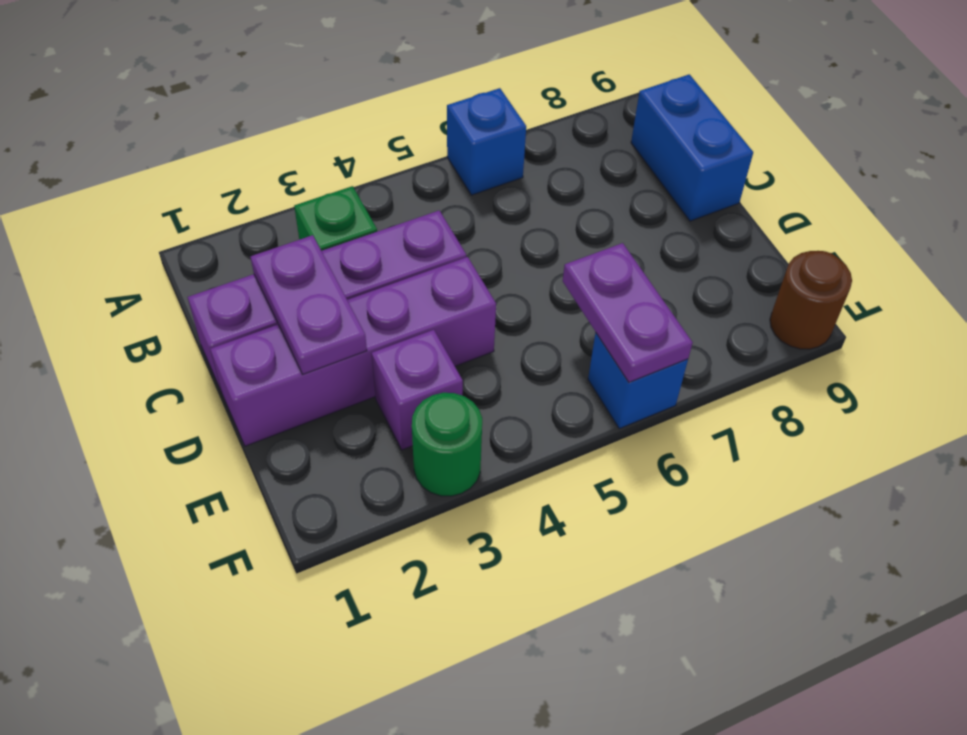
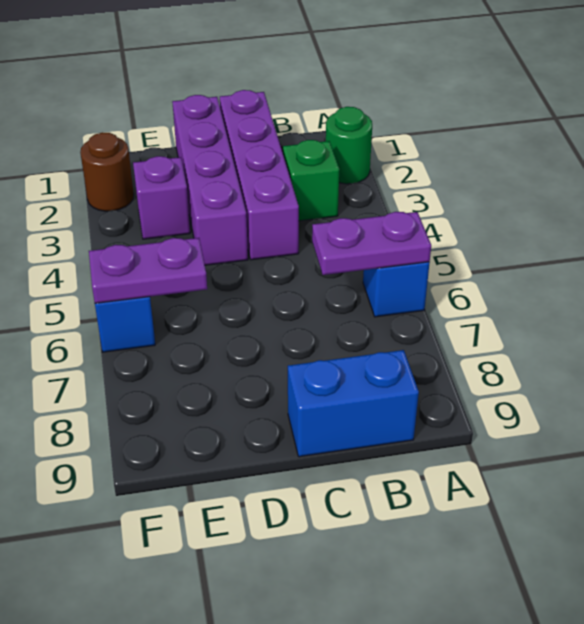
purple 1x2 plate [251,235,367,374] -> purple 1x2 plate moved to [312,212,431,275]
green 1x1 round brick [412,393,482,496] -> green 1x1 round brick moved to [326,107,372,184]
brown 1x1 round brick [770,251,852,349] -> brown 1x1 round brick moved to [80,132,134,211]

